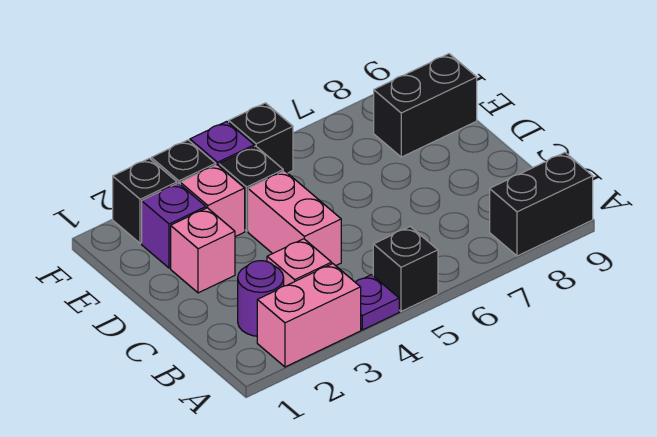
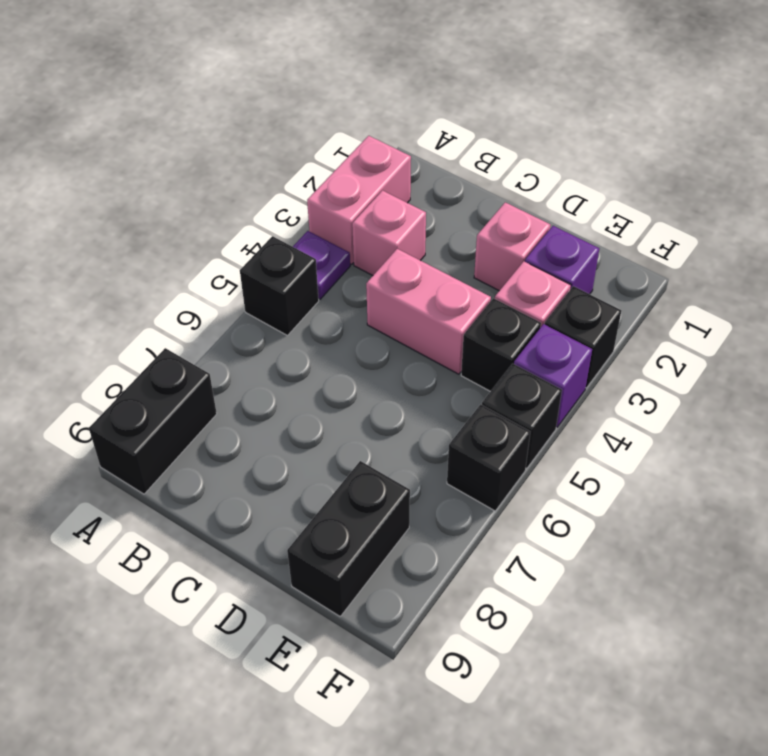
purple 1x1 round brick [238,261,284,336] -> none
black 1x1 brick [113,158,177,243] -> black 1x1 brick moved to [447,404,530,511]

